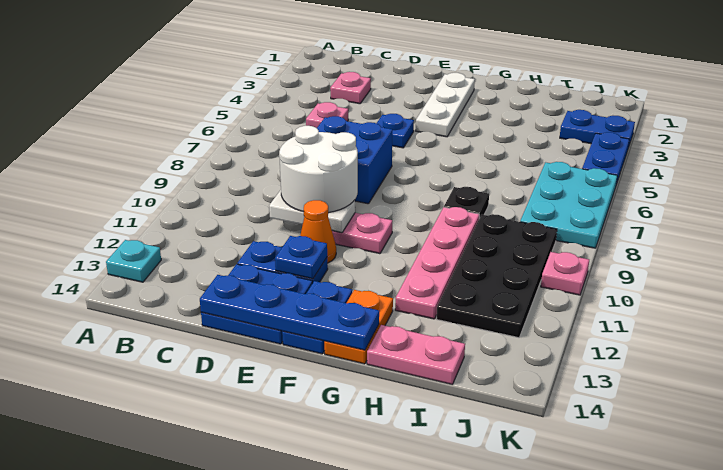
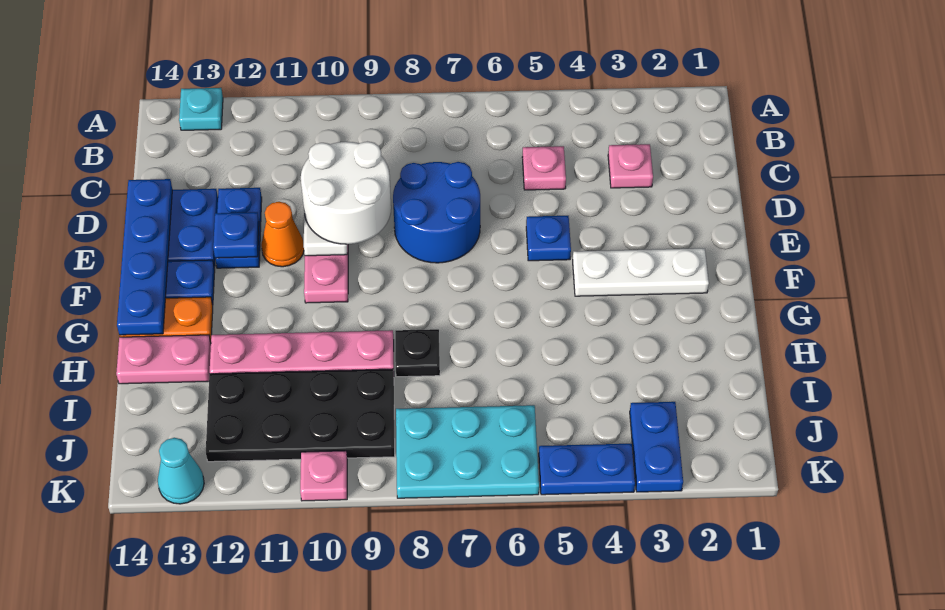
blue 2x2 brick [317,116,392,204] -> blue 2x2 round brick [393,162,480,263]
pink 1x2 plate [367,325,465,384] -> pink 1x2 plate turned to [116,335,211,384]
none -> cyan 1x1 cone [158,438,204,504]

